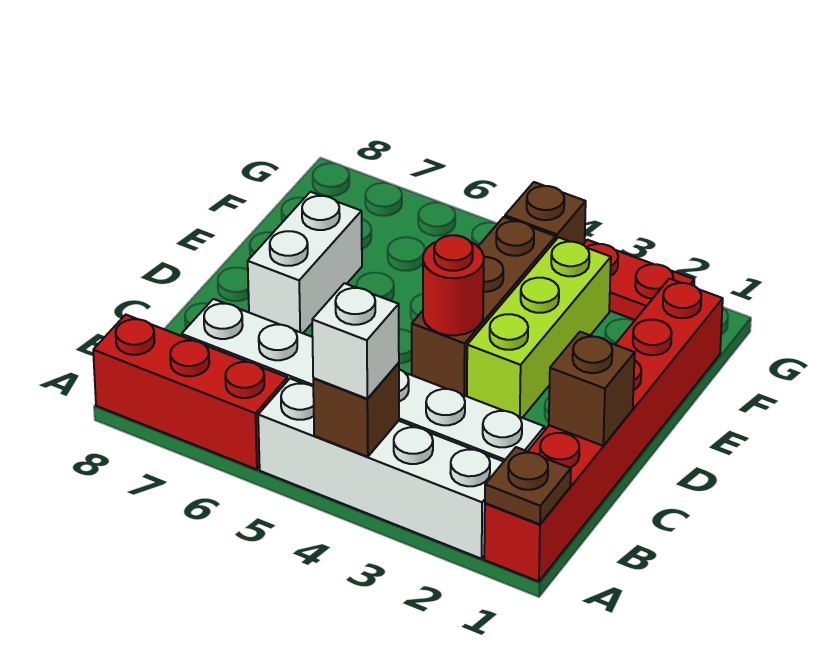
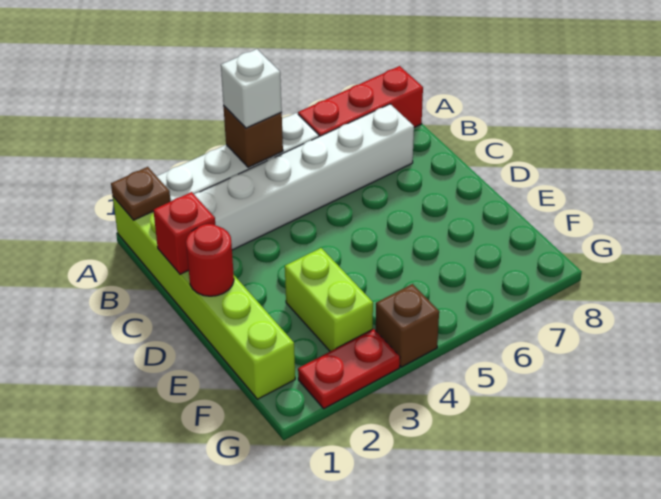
red 1x6 brick [484,279,723,581] -> lime 1x6 brick [113,197,295,399]
brown 1x1 brick [549,332,635,446] -> red 1x1 brick [153,192,215,274]
lime 1x3 brick [467,237,611,418] -> lime 1x2 brick [285,248,373,351]
brown 1x3 brick [412,217,556,396] -> none
red 1x1 round brick [423,235,484,335] -> red 1x1 round brick moved to [186,224,234,296]
white 1x2 brick [248,192,362,333] -> none

